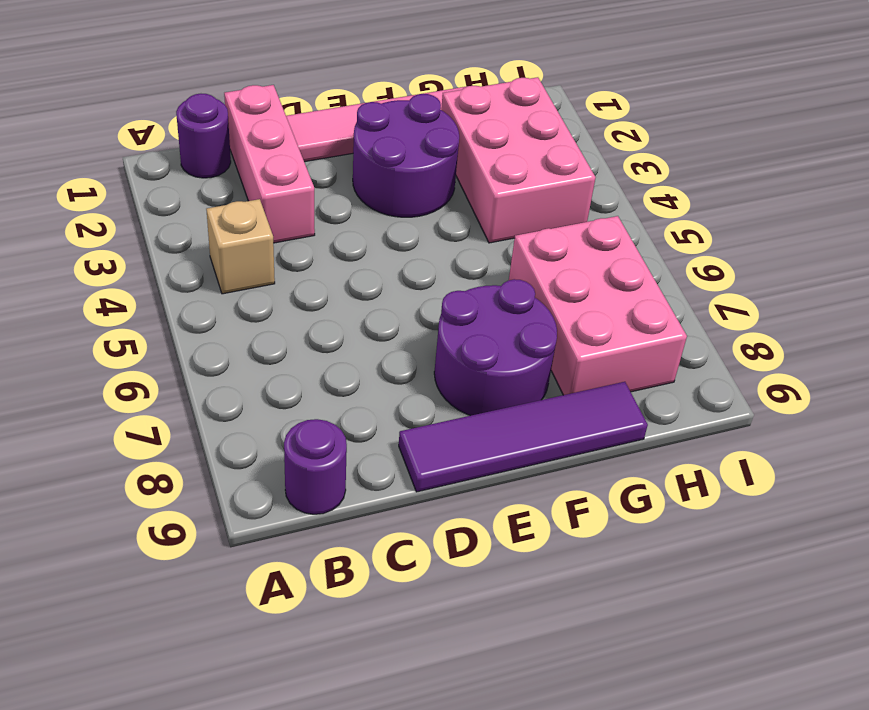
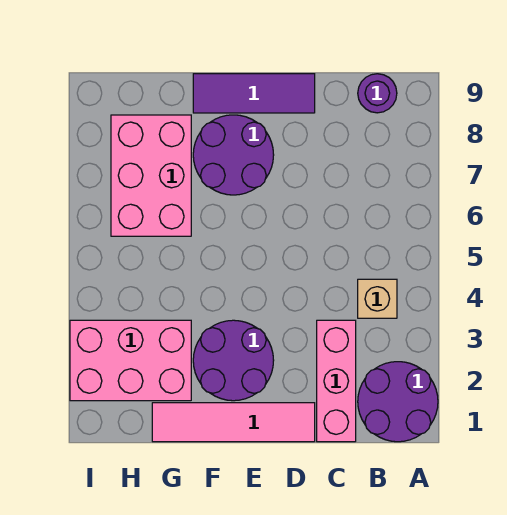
purple 1x1 round brick [176,94,231,178] -> purple 2x2 round brick [358,362,438,442]
purple 1x4 tile [399,382,648,492] -> purple 1x3 tile [193,74,315,113]
pink 2x3 brick [441,77,596,243] -> pink 2x3 brick turned to [70,320,191,401]

